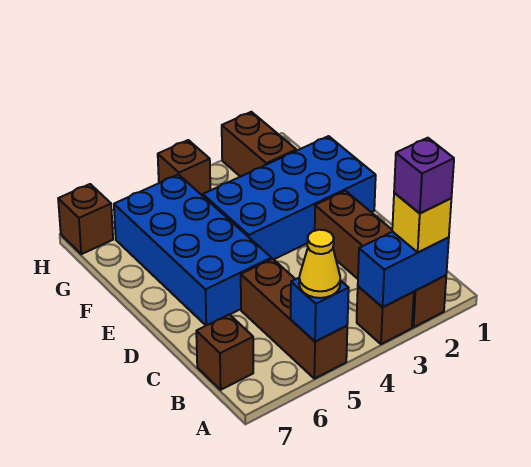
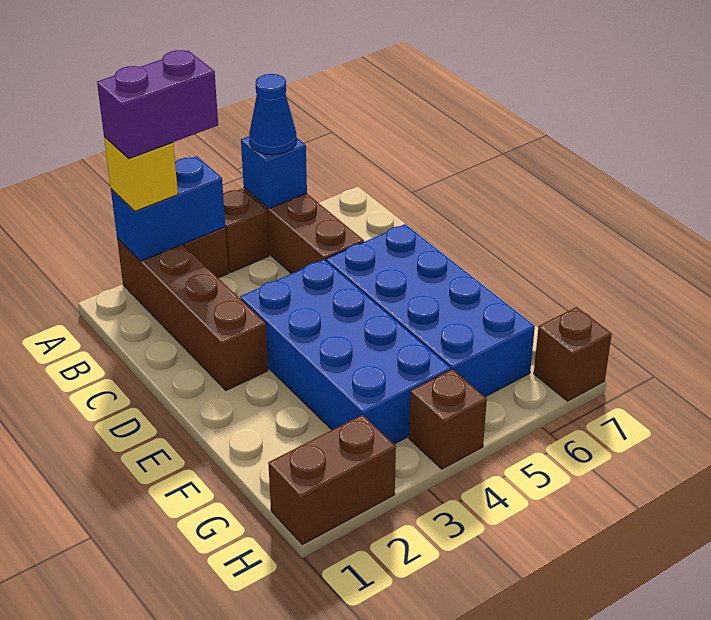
purple 1x1 brick [394,138,454,213] -> purple 1x2 brick [97,50,218,159]
yellow 1x1 cone [299,230,340,298] -> blue 1x1 cone [249,74,297,155]
brown 1x1 brick [196,314,253,390] -> brown 1x1 brick moved to [223,189,269,272]
blue 2x4 brick [203,136,376,259] -> blue 2x4 brick turned to [240,260,451,444]
brown 1x2 brick [222,112,296,177] -> brown 1x2 brick turned to [268,415,396,544]

